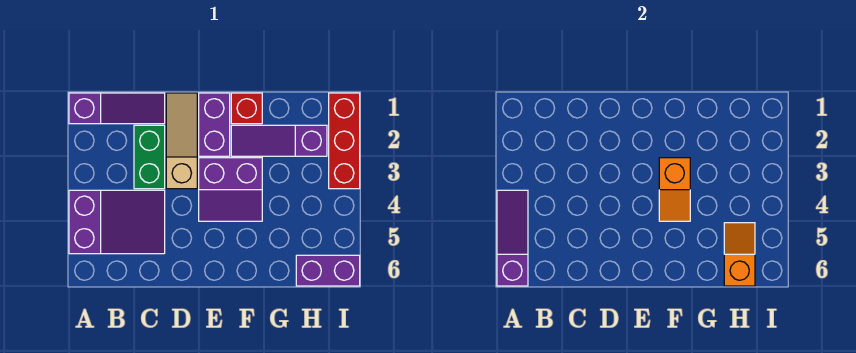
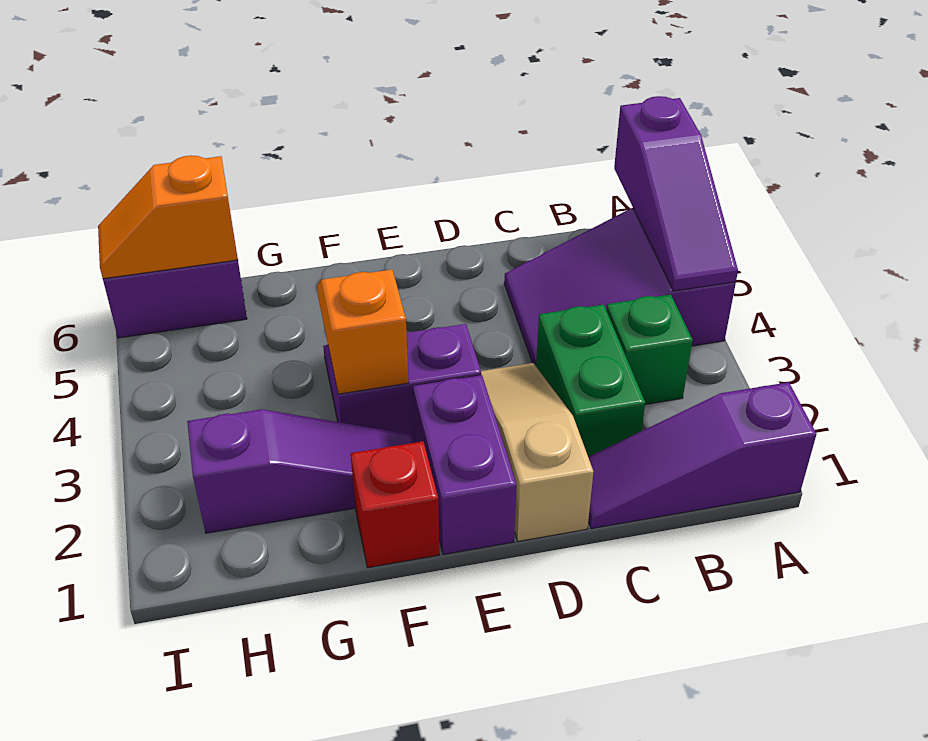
none -> green 1x1 brick [606,294,693,404]
tan 1x3 slope [166,93,197,189] -> tan 1x3 slope turned to [481,363,593,541]
orange 1x2 slope [724,223,755,286] -> orange 1x2 slope turned to [98,155,238,279]
red 1x3 brick [329,93,360,189] -> none

